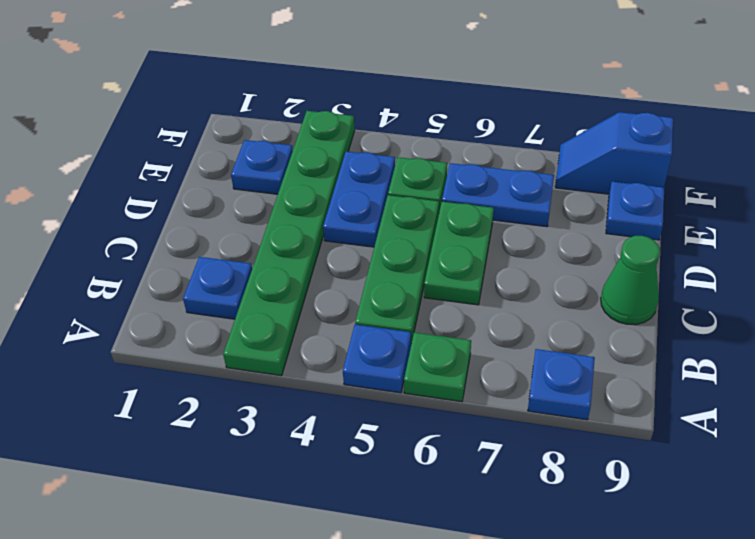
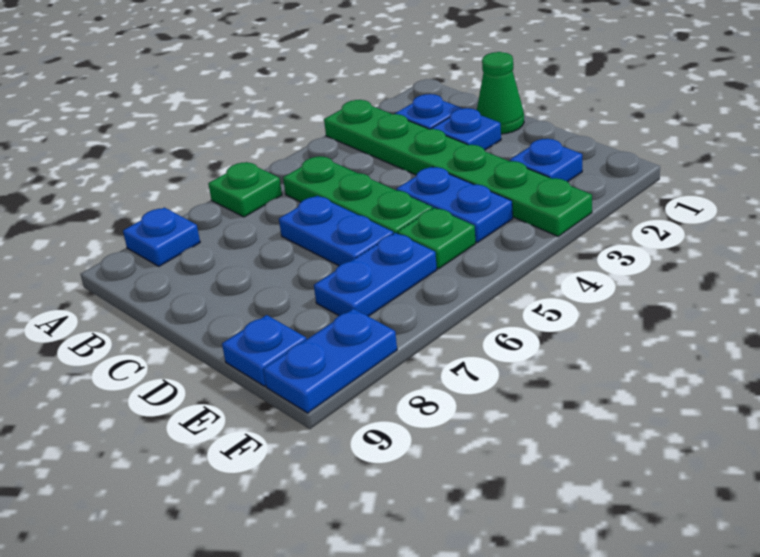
blue 1x1 plate [343,324,411,393] -> blue 1x1 plate moved to [431,108,501,150]
green 1x2 plate [424,202,494,305] -> blue 1x2 plate [279,196,394,266]
green 1x1 cone [601,236,660,325] -> green 1x1 cone moved to [477,52,524,134]
blue 1x2 slope [555,112,673,194] -> blue 1x2 plate [263,309,397,413]

